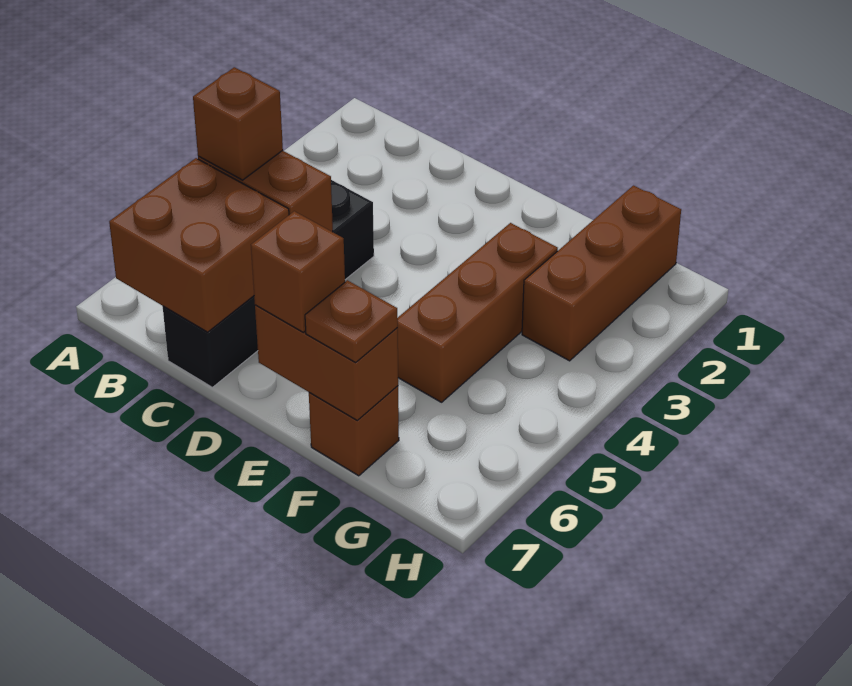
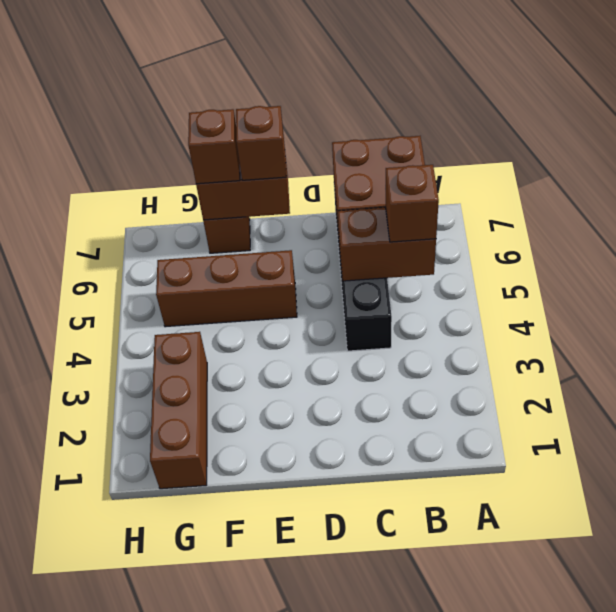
brown 1x3 brick [397,223,558,402] -> brown 1x3 brick turned to [156,250,297,327]
brown 1x1 plate [305,280,398,363] -> brown 1x1 brick [188,109,240,184]

